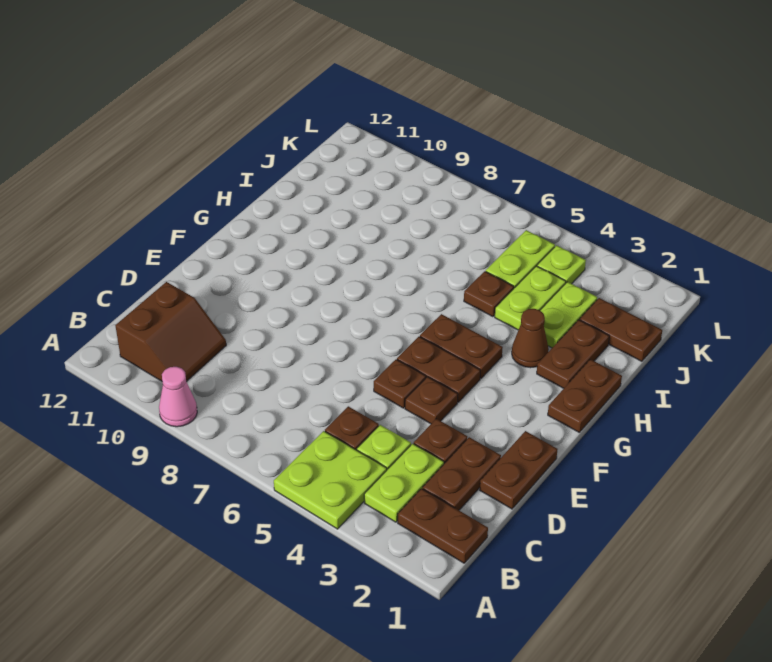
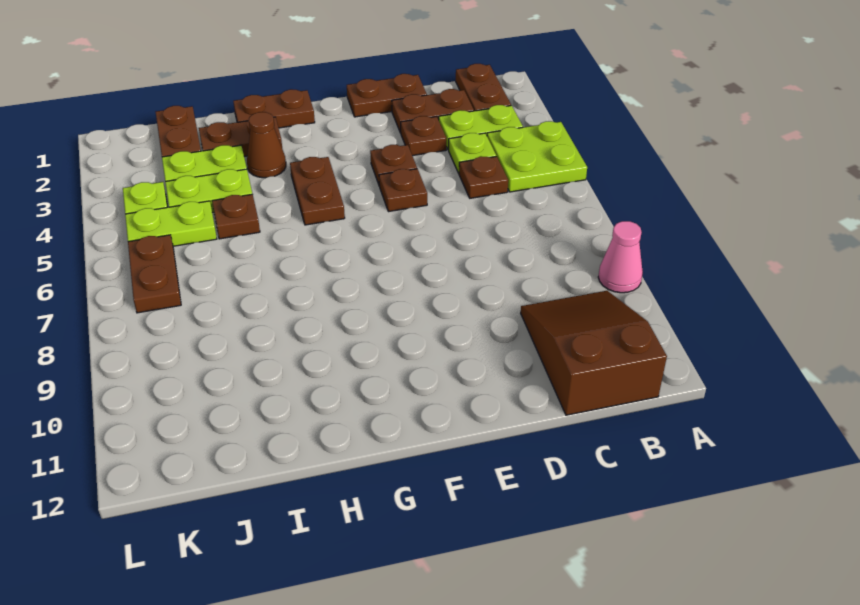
brown 2x2 slope [115,282,226,382] -> brown 2x3 slope [521,291,667,415]
brown 1x2 plate [397,337,480,402] -> brown 1x2 plate moved to [128,235,181,313]

